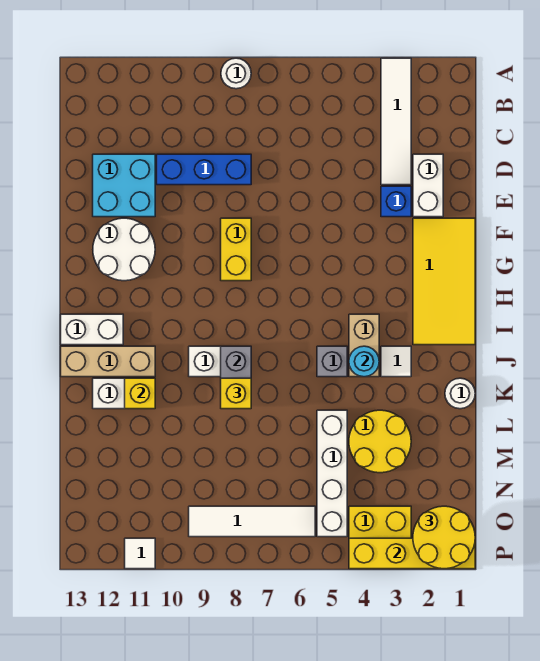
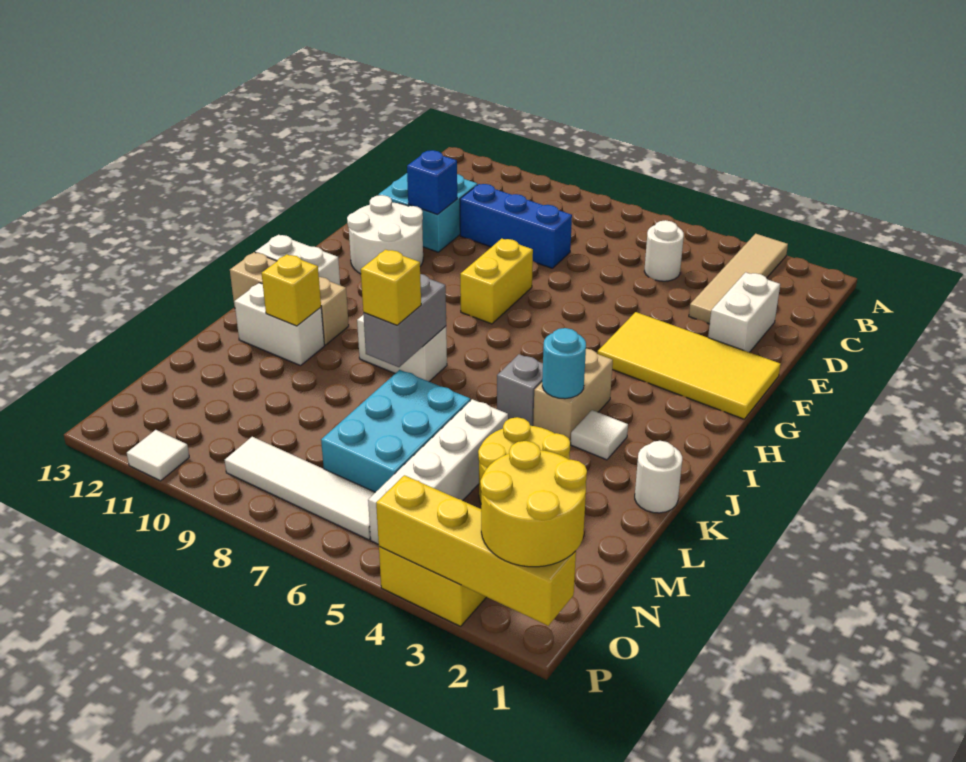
white 1x4 tile [381,58,411,185] -> tan 1x4 tile [689,234,788,324]
white 1x1 round brick [221,58,251,89] -> white 1x1 round brick moved to [644,220,684,281]
blue 1x1 brick [381,186,411,217] -> blue 1x1 brick moved to [407,150,457,215]
yellow 2x4 tile [413,218,475,345] -> yellow 2x4 tile turned to [597,312,781,419]
none -> cyan 2x3 brick [321,370,470,492]

